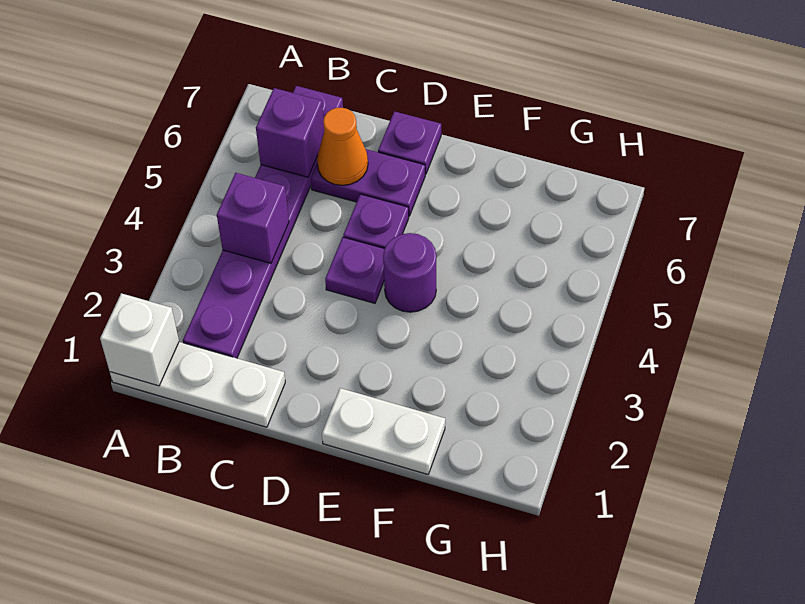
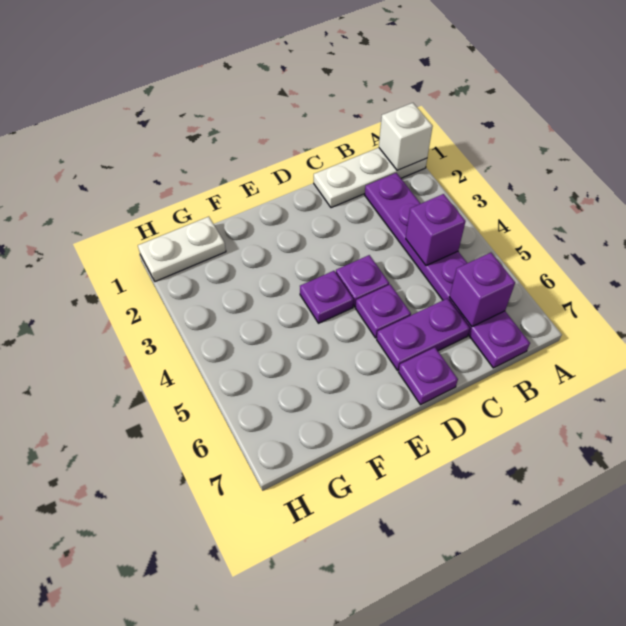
orange 1x1 cone [317,108,368,185] -> none
white 1x2 plate [322,388,445,474] -> white 1x2 plate moved to [138,217,226,282]
purple 1x1 round brick [383,233,436,312] -> purple 1x1 plate [300,271,353,323]

